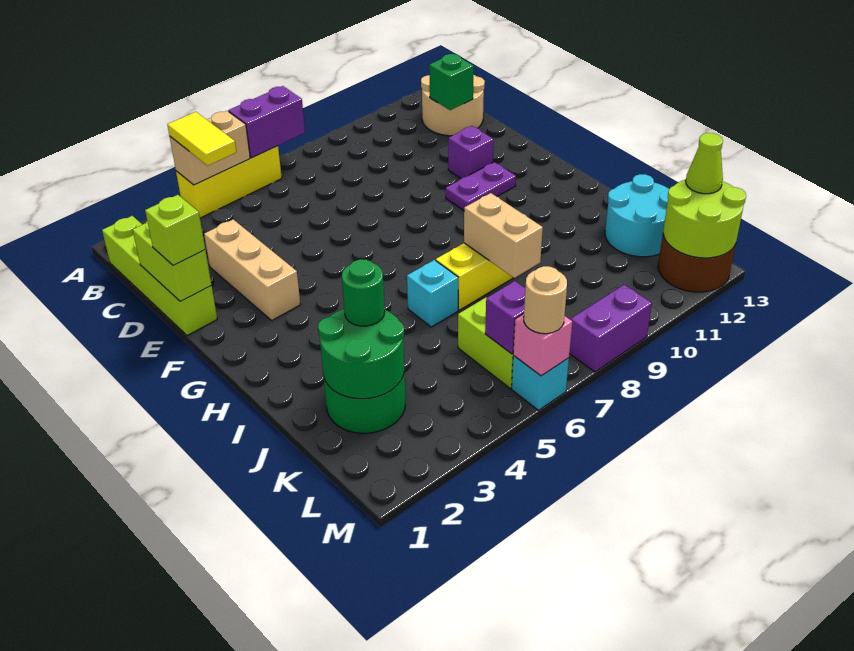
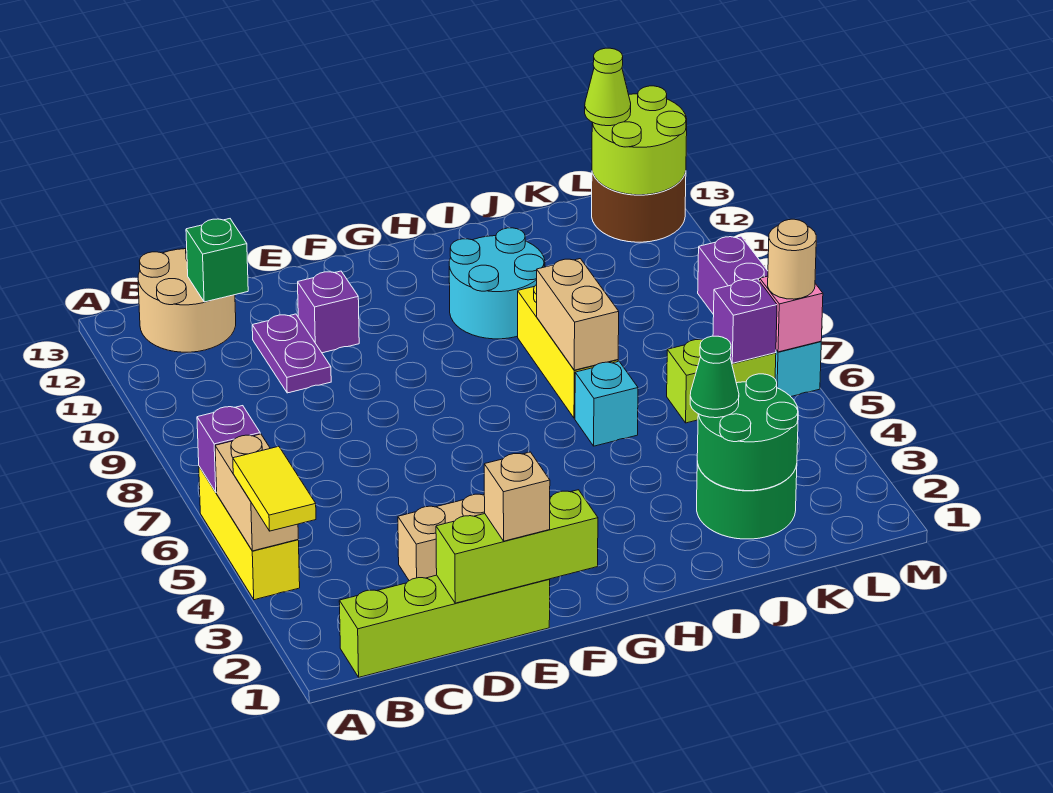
yellow 1x2 tile [167,112,236,165] -> yellow 1x2 tile turned to [233,446,316,531]
purple 1x2 brick [228,86,305,158] -> purple 1x1 brick [197,406,260,492]
lime 1x2 brick [133,222,211,301] -> lime 1x3 brick [436,490,598,603]
lime 1x1 brick [145,195,205,266] -> tan 1x1 brick [484,452,550,541]
purple 1x2 plate [446,162,516,210] -> purple 1x2 plate moved to [252,314,331,393]
tan 1x2 brick [464,193,543,278] -> tan 1x2 brick turned to [537,259,619,370]
green 1x1 round brick [342,259,385,326] -> green 1x1 cone [690,336,739,418]
cyan 2x2 round brick [605,174,669,257] -> cyan 2x2 round brick moved to [449,228,545,339]

